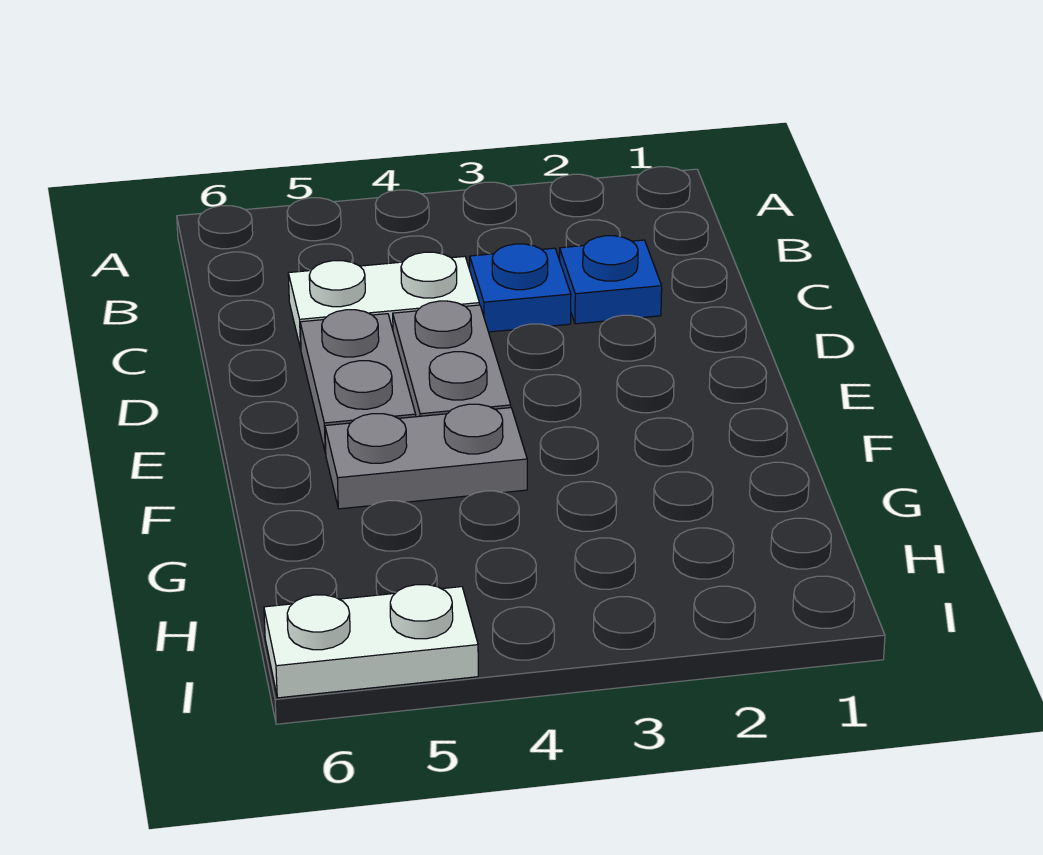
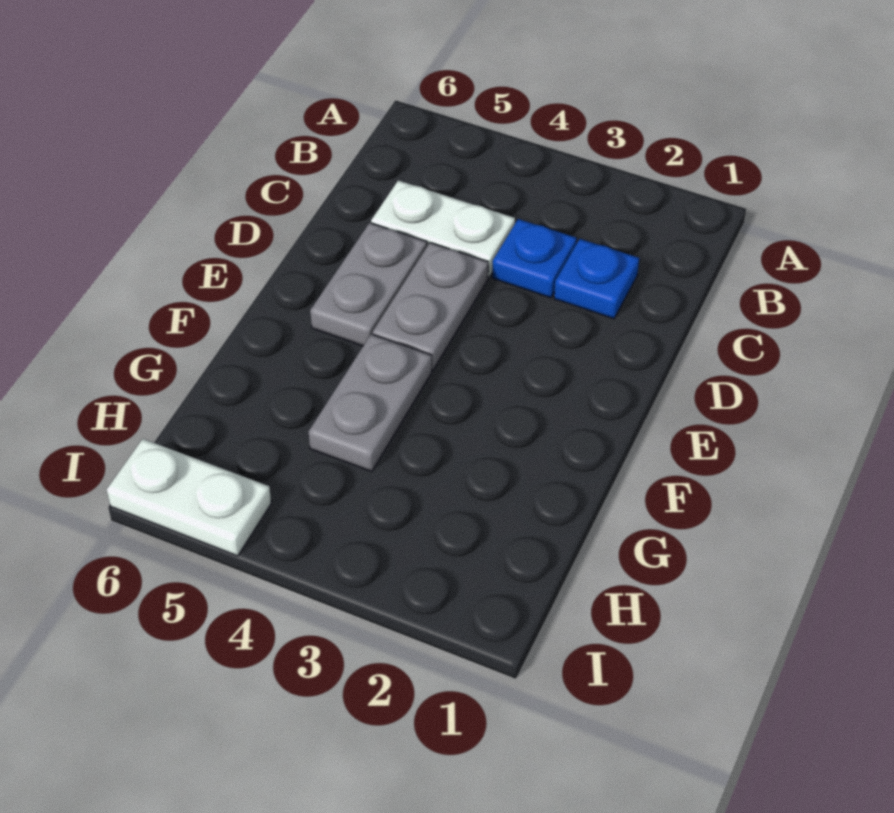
grey 1x2 plate [325,404,527,509] -> grey 1x2 plate turned to [309,334,432,472]

